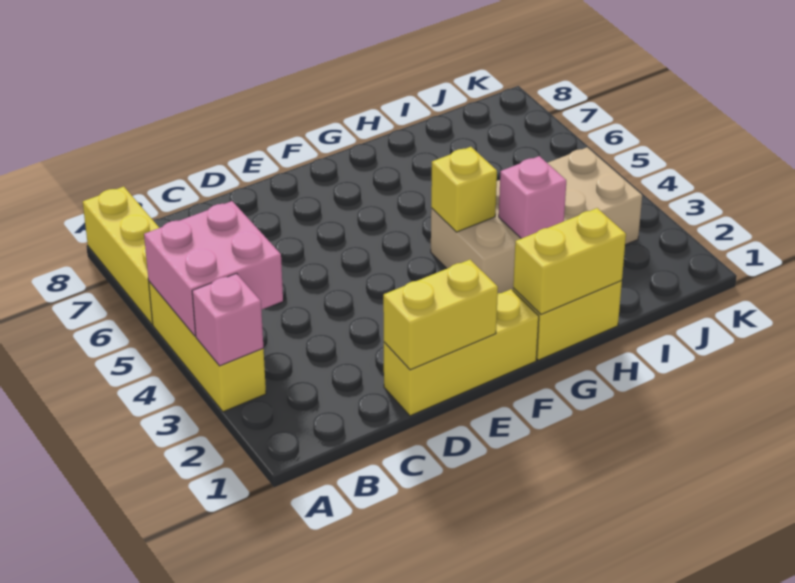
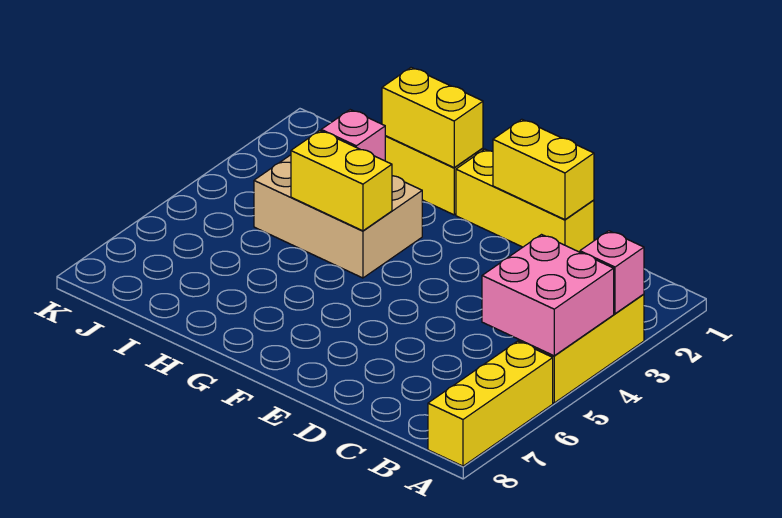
tan 2x4 brick [431,147,642,293] -> tan 2x3 brick [254,155,422,278]
yellow 1x1 brick [431,147,497,232] -> yellow 1x2 brick [291,131,392,231]

